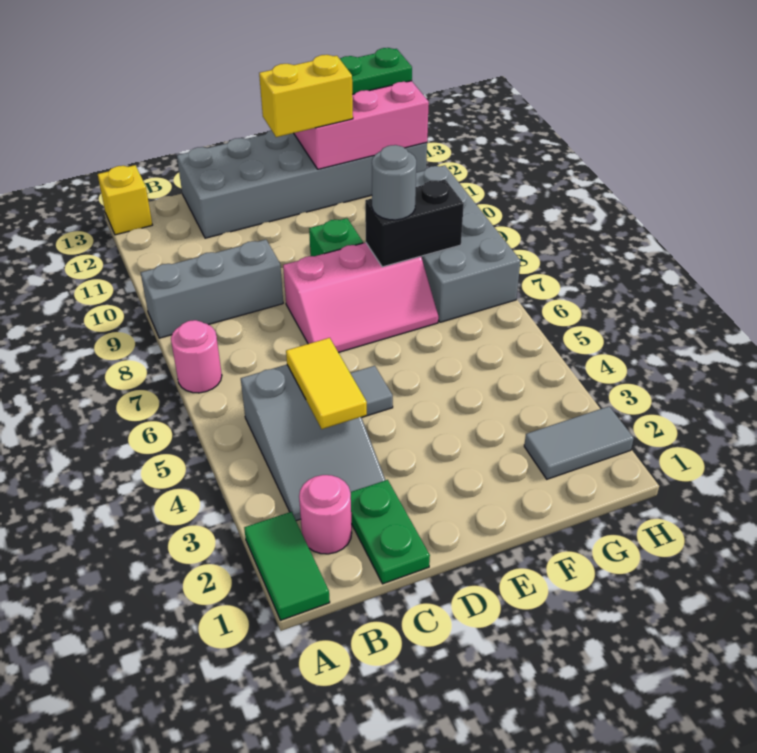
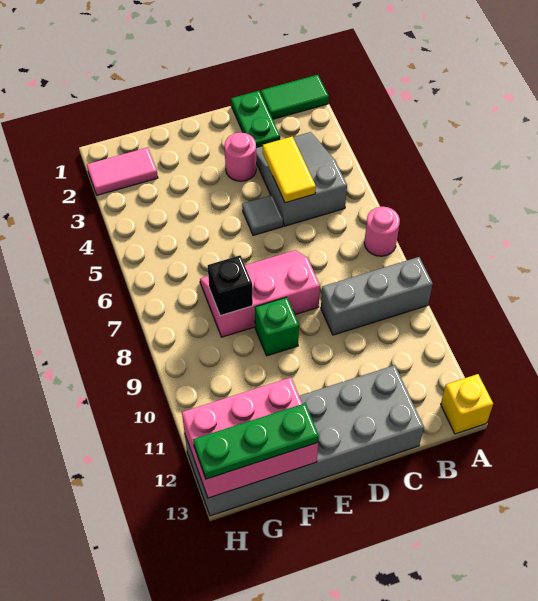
green 1x2 tile [244,512,330,620] -> green 1x2 tile turned to [261,75,329,119]
pink 1x1 round brick [299,475,352,554] -> pink 1x1 round brick moved to [225,133,256,181]
yellow 1x2 brick [259,55,353,137] -> none
black 1x2 brick [365,180,464,267] -> black 1x1 brick [208,255,253,316]
grey 1x1 round brick [372,145,416,220] -> none
grey 1x2 tile [524,406,634,479] -> pink 1x2 tile [87,147,158,195]
grey 2x4 brick [416,165,521,322] -> none

